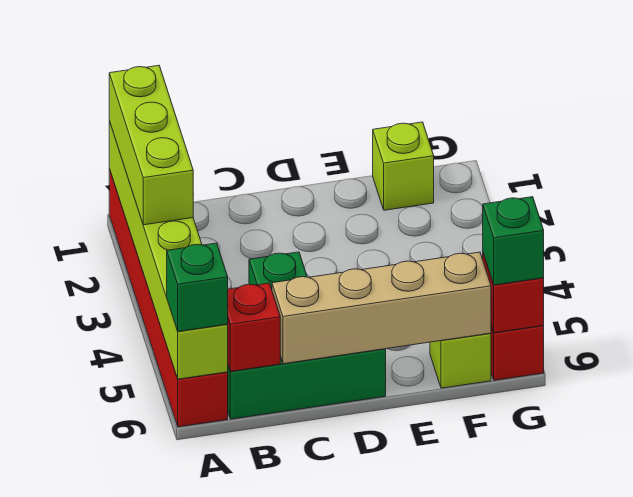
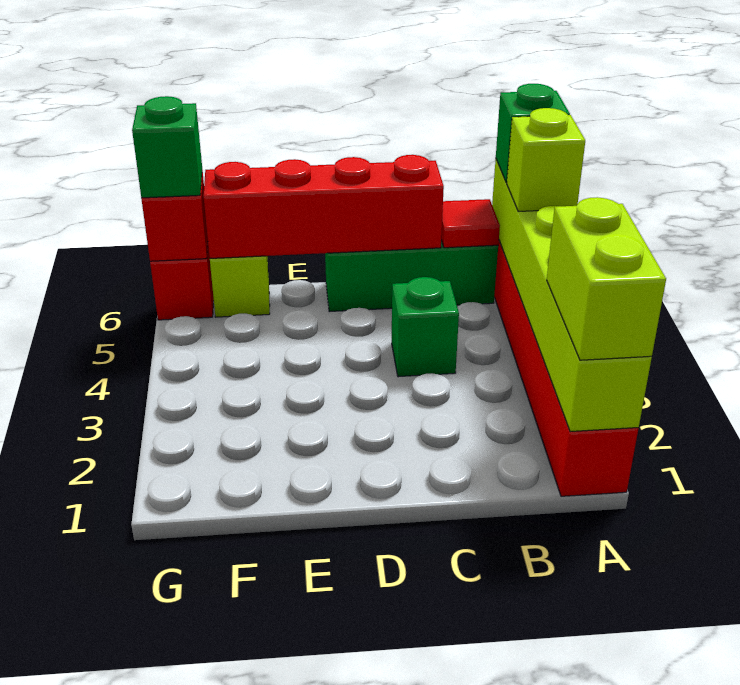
lime 1x3 brick [109,65,193,225] -> lime 1x2 brick [547,197,666,360]
red 1x1 brick [227,283,280,371] -> red 1x1 tile [441,199,500,248]
tan 1x4 brick [272,252,491,364] -> red 1x4 brick [203,155,444,258]
lime 1x1 brick [373,122,434,210] -> lime 1x1 brick moved to [507,108,585,211]

